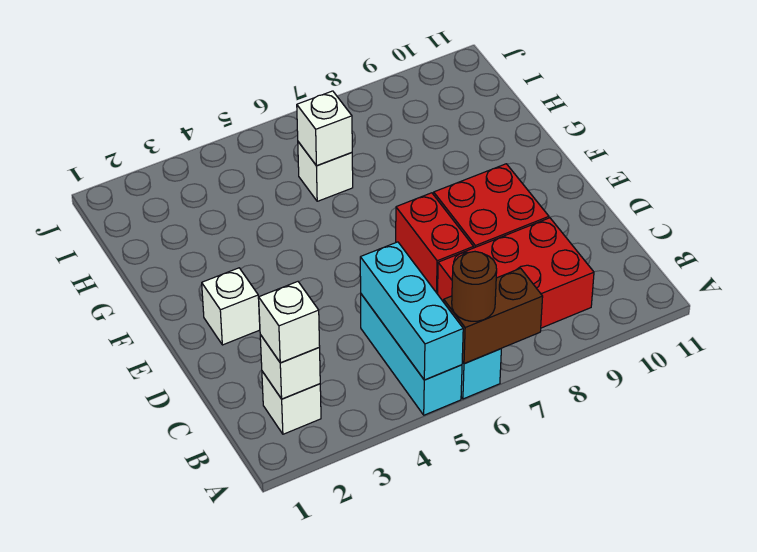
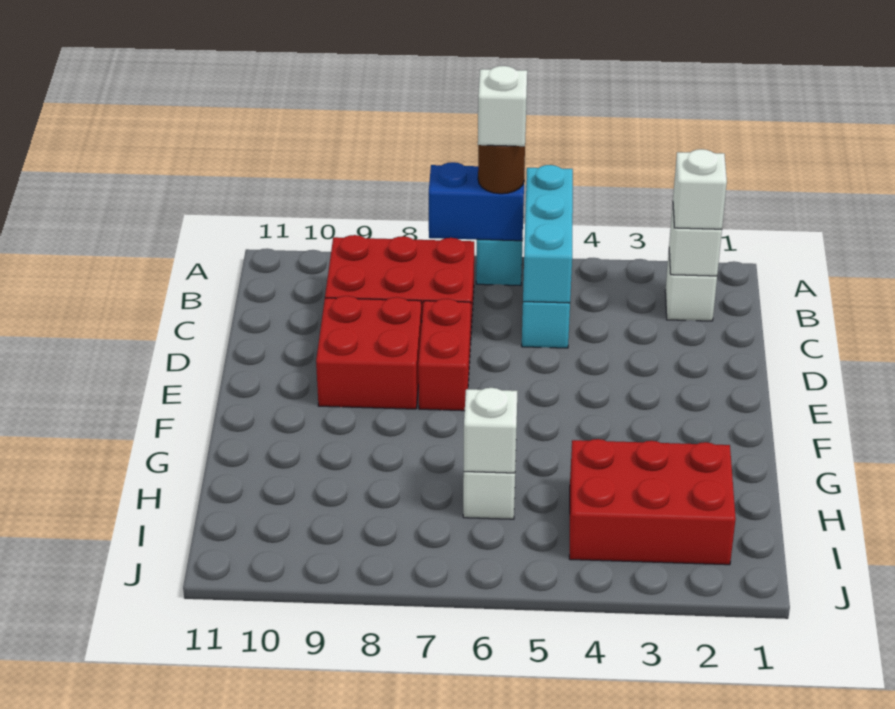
brown 1x2 brick [444,268,543,364] -> blue 1x2 brick [429,162,524,241]
white 1x1 brick [202,268,260,345] -> white 1x1 brick moved to [478,66,527,146]
none -> red 2x3 brick [569,439,736,565]

